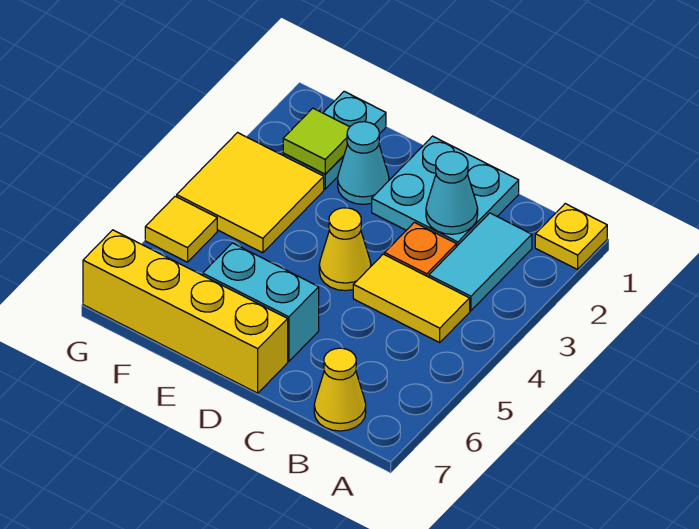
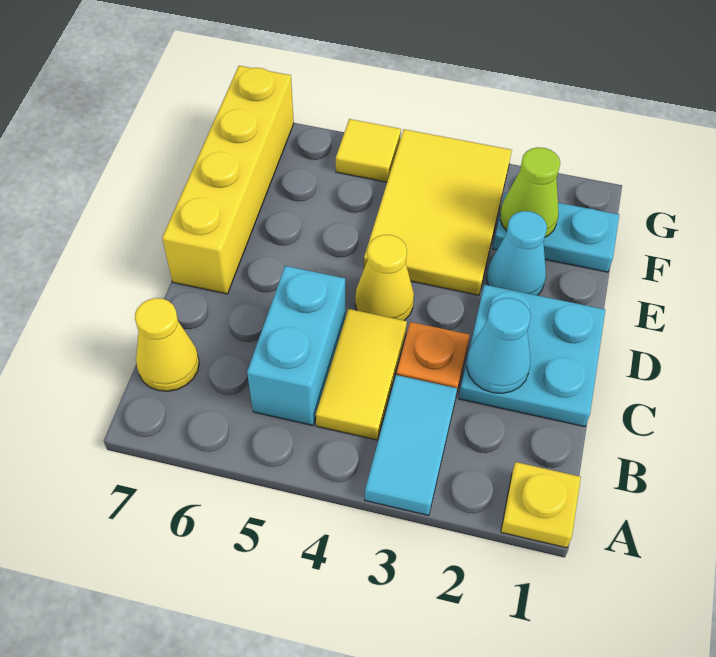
cyan 1x2 tile [429,213,532,311] -> cyan 1x2 tile turned to [365,375,457,515]
cyan 1x2 brick [203,243,319,361] -> cyan 1x2 brick moved to [247,266,345,425]
lime 1x1 tile [283,108,349,174] -> lime 1x1 cone [500,147,560,237]
yellow 2x2 tile [177,133,324,253] -> yellow 2x3 tile [364,129,512,295]

